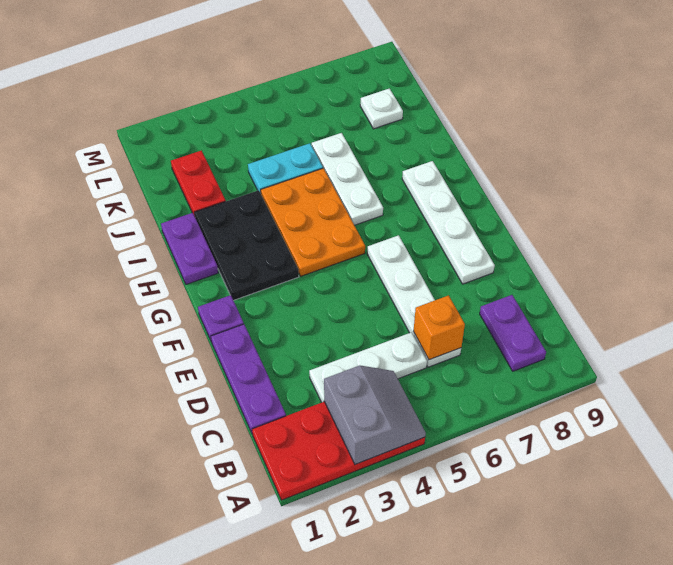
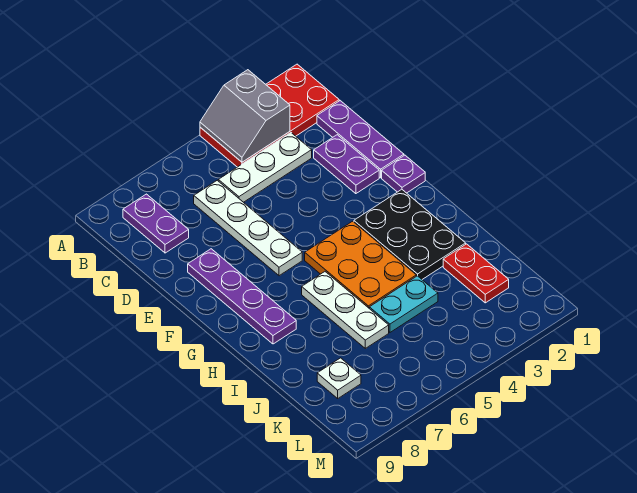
orange 1x1 brick [413,295,465,360] -> none
white 1x4 plate [402,161,495,284] -> purple 1x4 plate [188,249,296,344]
purple 1x2 plate [161,213,218,284] -> purple 1x2 plate moved to [314,135,379,194]

